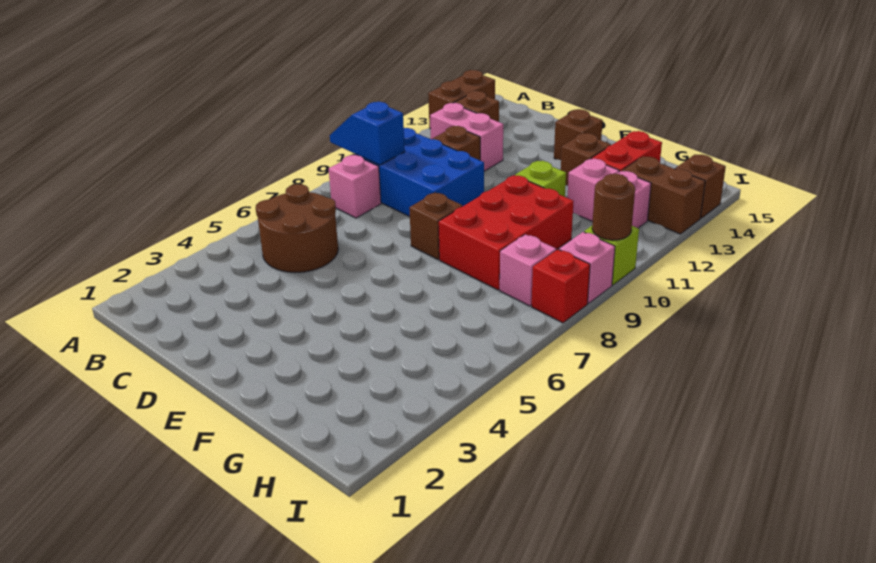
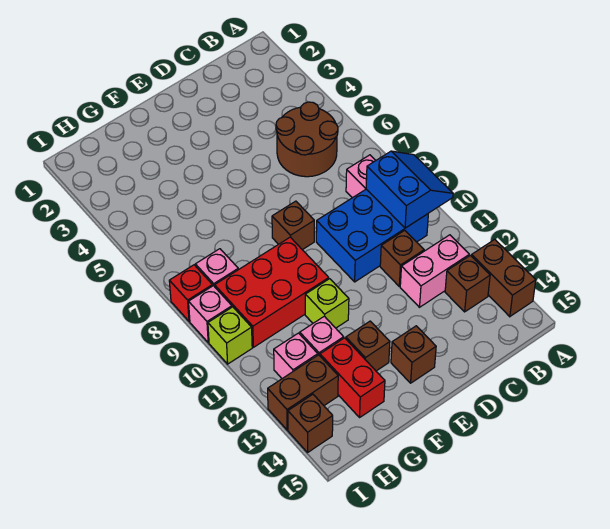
blue 1x2 slope [330,102,405,165] -> blue 2x2 slope [366,151,453,228]
red 2x3 brick [438,175,574,290] -> red 2x3 brick turned to [215,237,329,347]
brown 1x1 round brick [592,174,635,240] -> none

